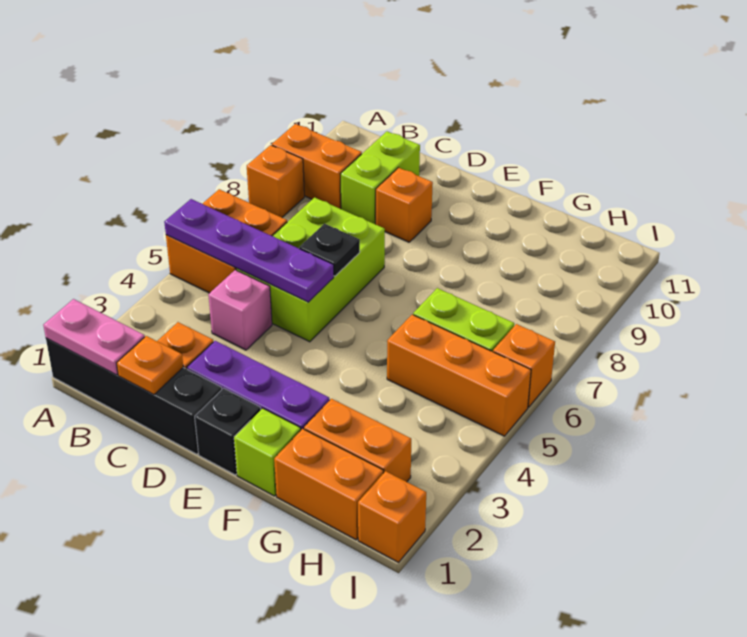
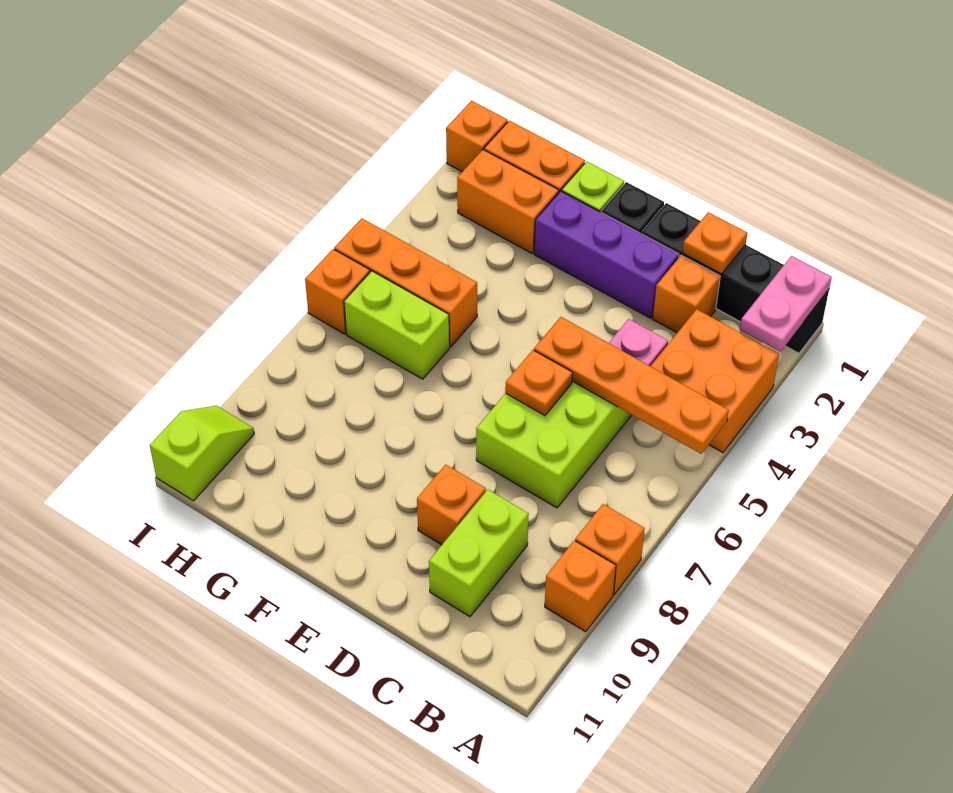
pink 1x2 plate [43,299,145,375] -> pink 1x2 plate turned to [740,256,832,352]
orange 2x2 brick [166,189,287,293] -> orange 2x2 brick moved to [651,309,779,452]
purple 1x4 plate [164,199,334,302] -> orange 1x4 plate [534,317,729,454]
orange 1x2 brick [272,124,362,209] -> orange 1x1 brick [545,541,616,632]
black 1x1 plate [299,224,360,276] -> orange 1x1 plate [505,350,573,415]
none -> lime 1x2 slope [150,406,254,501]

